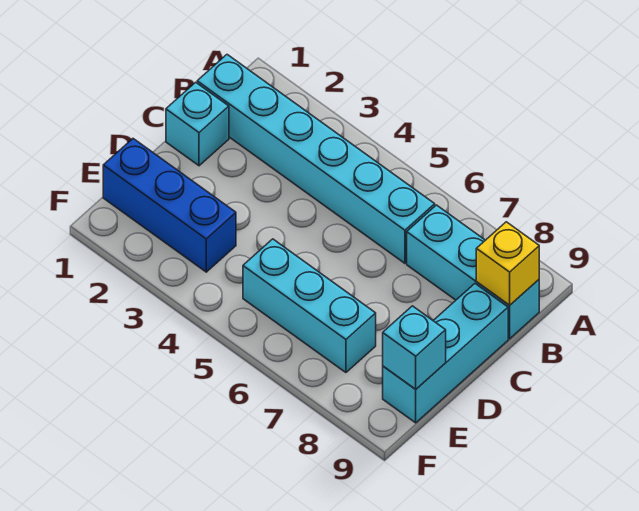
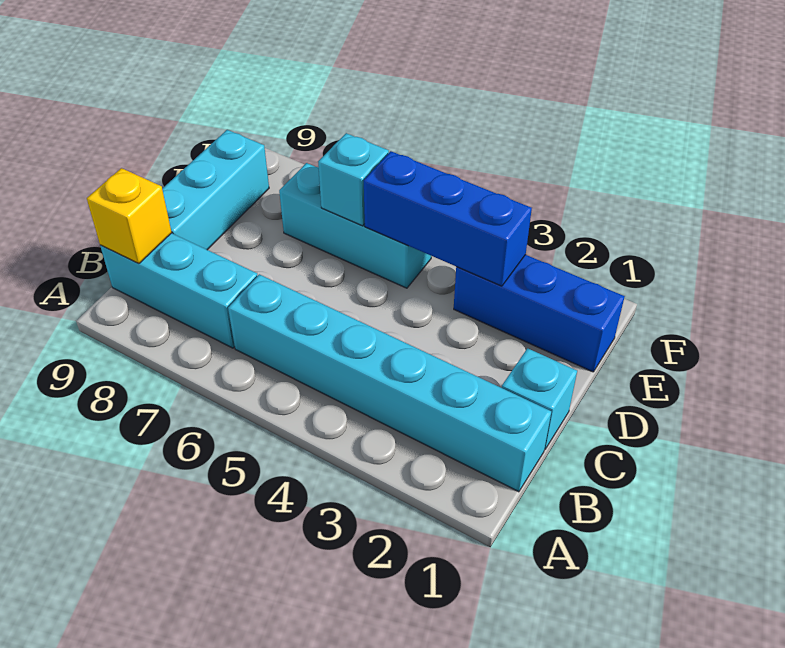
none -> blue 1x3 brick [364,151,532,286]
cyan 1x1 brick [383,306,446,389] -> cyan 1x1 brick moved to [318,133,389,226]

